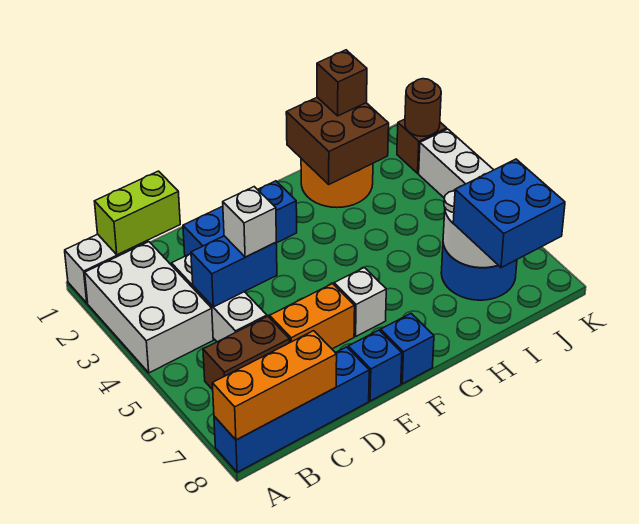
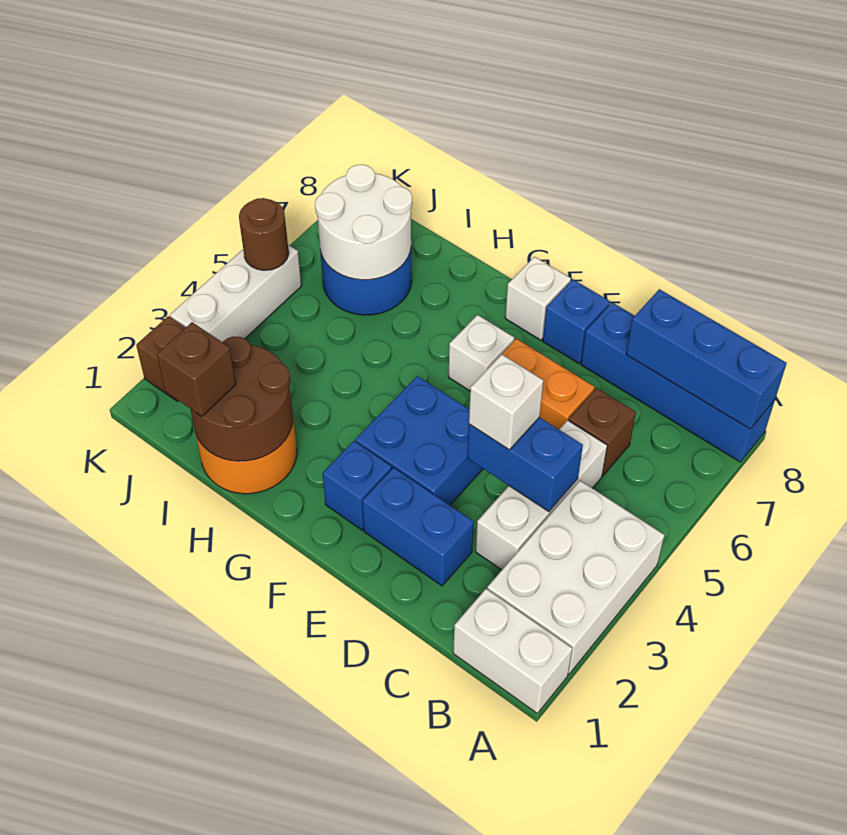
orange 1x3 brick [212,331,337,440] -> blue 1x3 brick [626,289,787,429]
lime 1x2 brick [94,171,180,255] -> none
brown 1x2 brick [203,316,290,390] -> brown 1x1 brick [569,388,636,476]
blue 1x1 brick [381,314,434,384] -> white 1x1 brick [505,257,571,340]
brown 2x2 brick [286,97,389,184] -> brown 2x2 round brick [190,337,293,461]
blue 2x2 brick [453,159,565,268] -> blue 2x2 brick moved to [356,376,483,505]
brown 1x1 round brick [405,79,441,136] -> brown 1x1 round brick moved to [239,198,289,270]

